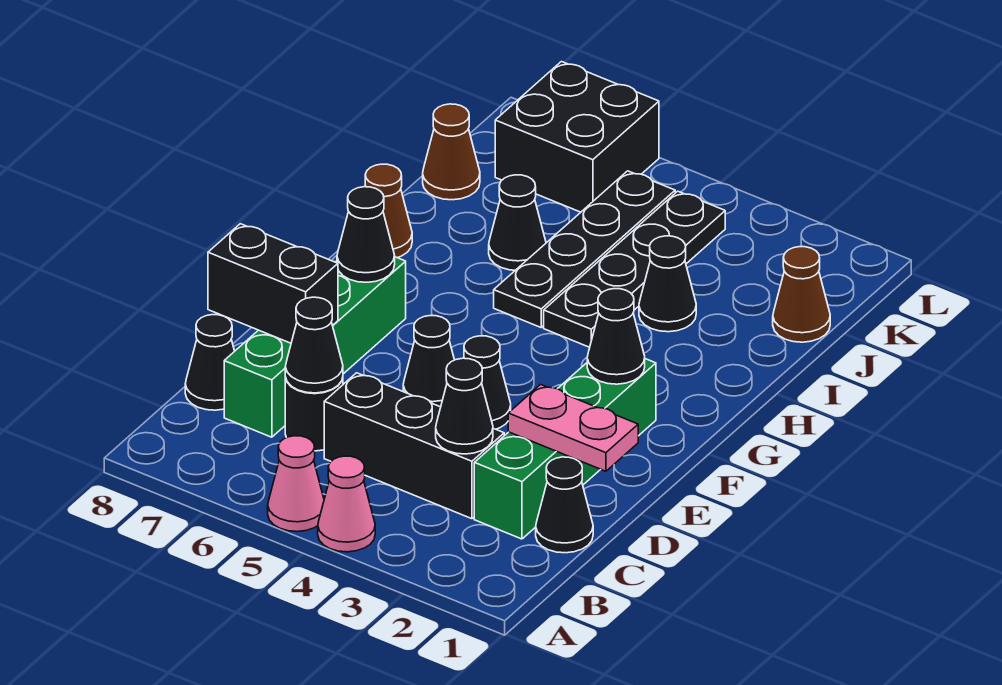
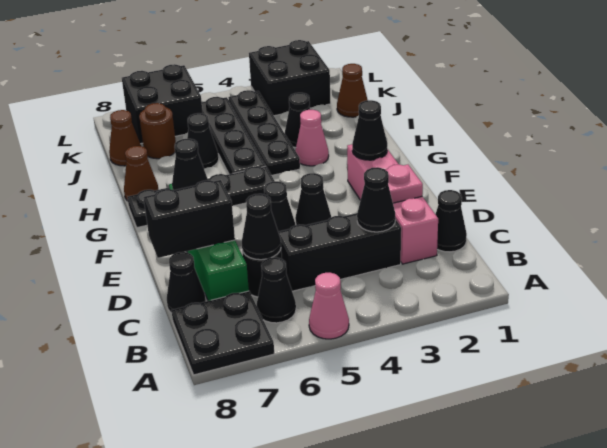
pink 1x1 cone [318,456,375,552] -> pink 1x1 cone moved to [295,110,329,166]
none -> black 2x2 plate [171,291,274,375]
none -> black 1x1 cone [257,257,296,323]
green 1x4 brick [474,359,656,539] -> pink 1x4 brick [347,144,438,264]
pink 1x2 plate [508,385,638,471] -> pink 1x1 plate [385,165,423,203]
none -> black 1x4 plate [127,166,275,228]
none -> brown 1x1 round brick [139,103,176,159]
none -> black 2x2 brick [249,40,331,116]

